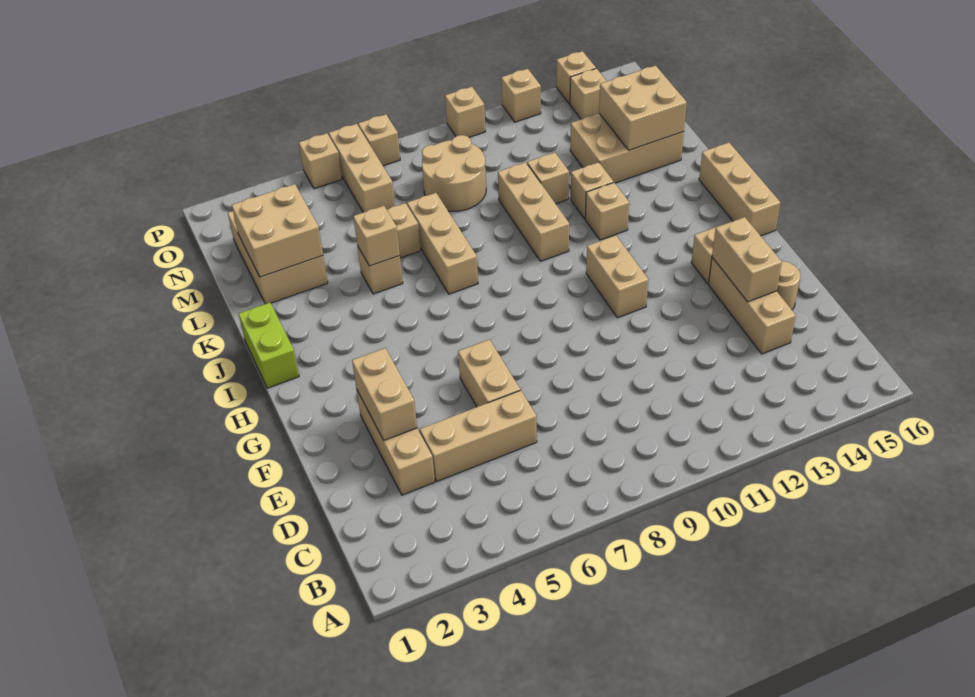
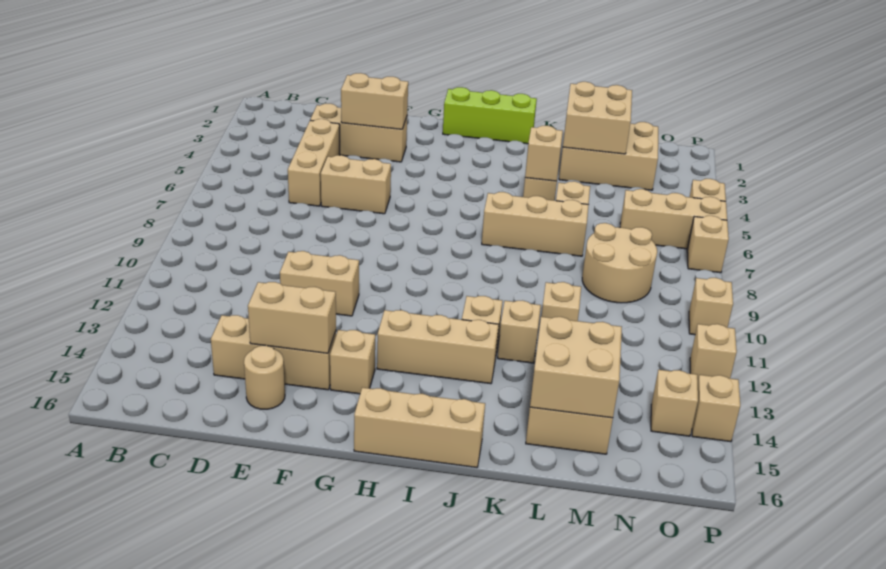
tan 1x2 brick [586,235,648,318] -> tan 1x2 brick moved to [280,251,359,316]
lime 1x2 brick [239,303,299,388] -> lime 1x3 brick [443,87,537,144]
tan 1x3 brick [498,162,569,261] -> tan 1x3 brick moved to [377,310,499,384]

